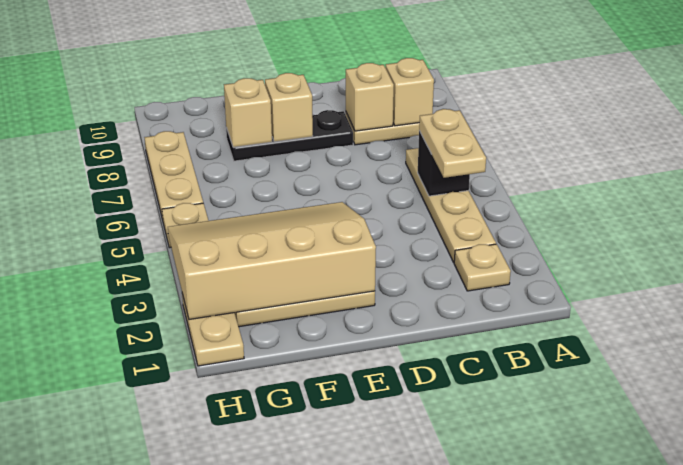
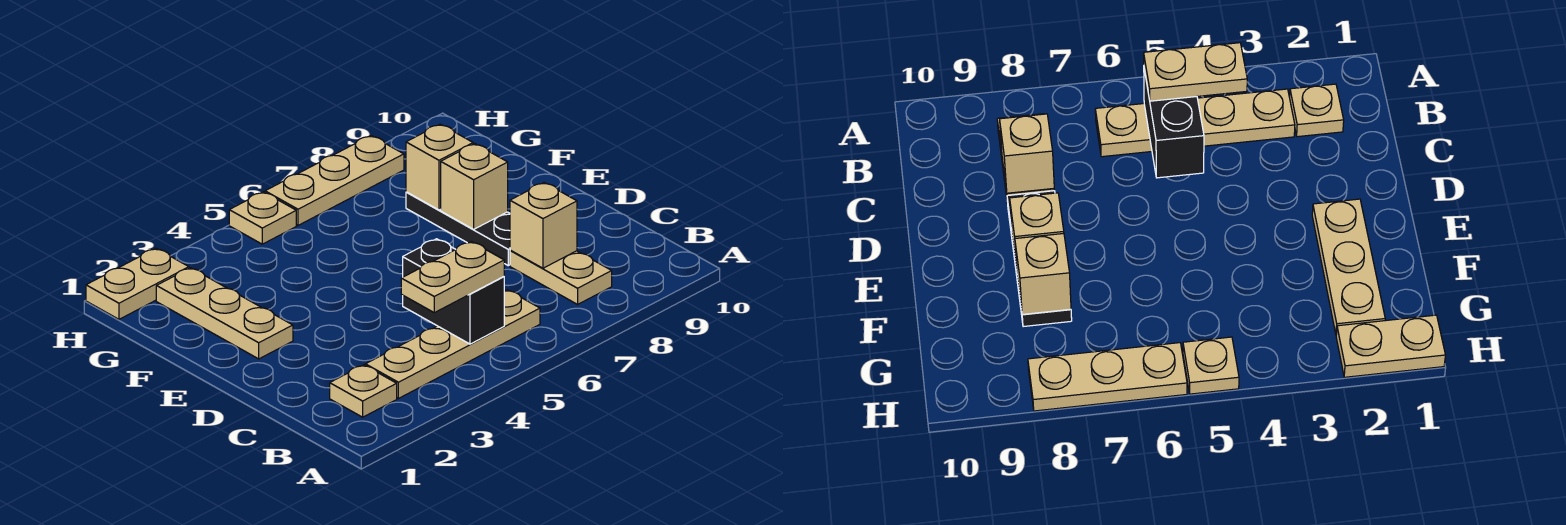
black 1x1 brick [418,131,470,196] -> black 1x2 brick [403,239,504,344]
tan 1x1 brick [385,58,434,126] -> none
tan 3x4 slope [168,202,376,320] -> none

